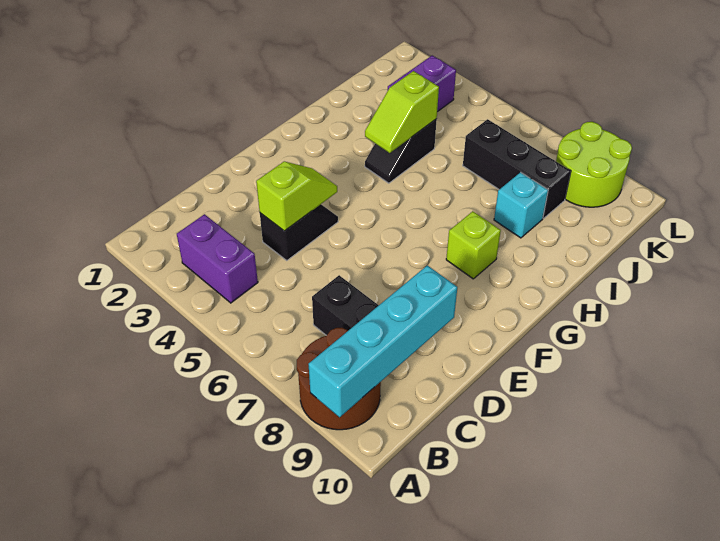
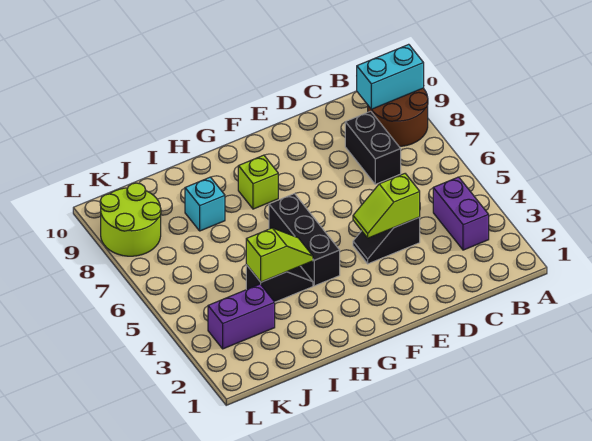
cyan 1x4 brick [309,265,457,417] -> cyan 1x2 brick [357,44,424,109]
black 1x3 brick [463,119,571,218] -> black 1x3 brick moved to [269,194,340,286]

